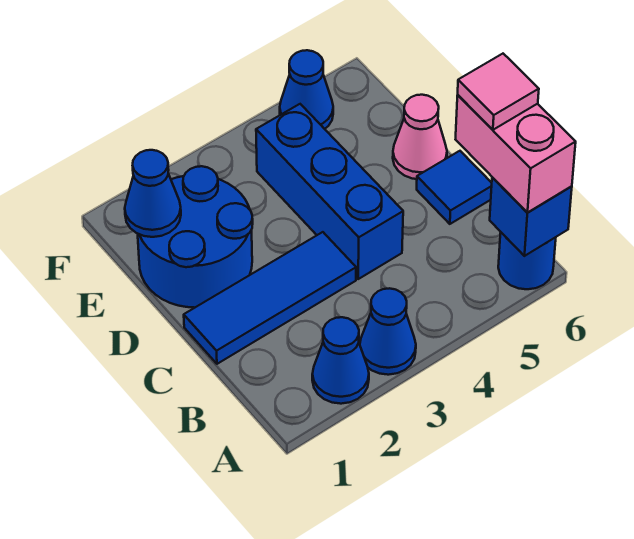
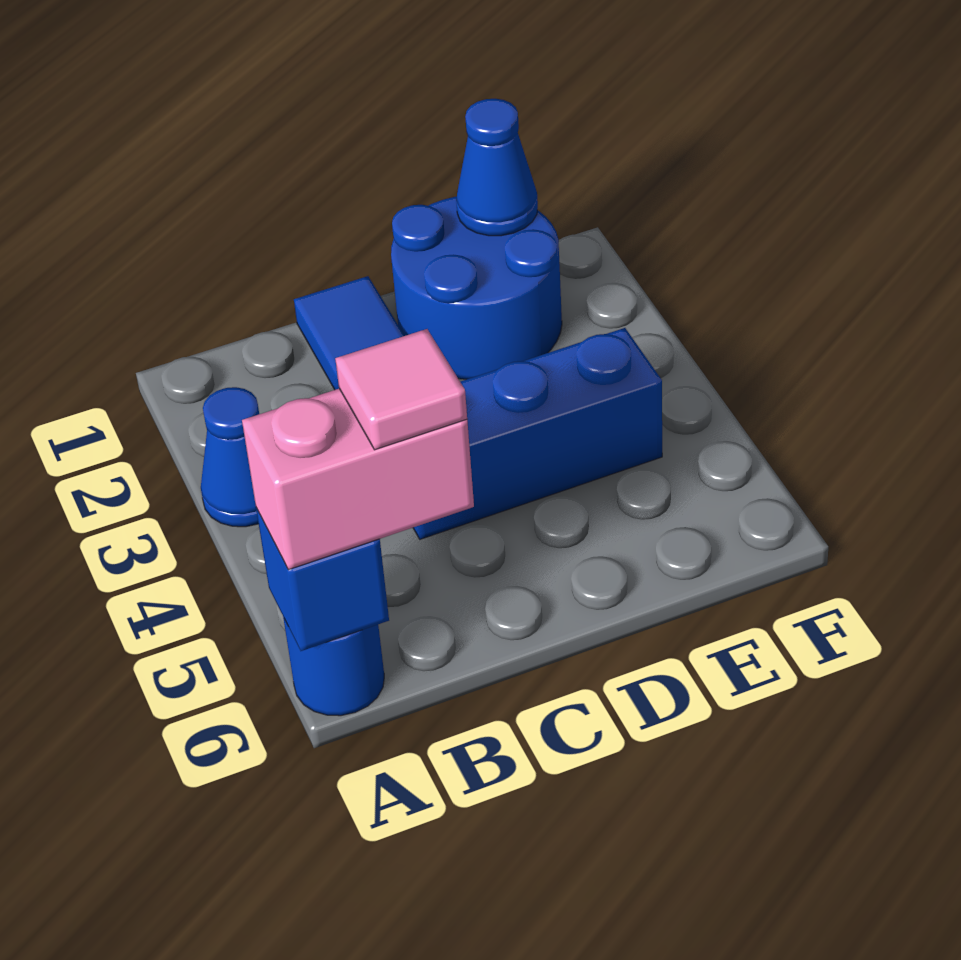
blue 1x1 cone [312,317,369,404] -> none
blue 1x1 tile [417,151,492,224] -> none
pink 1x1 cone [393,95,447,179] -> none
blue 1x1 cone [280,50,333,129] -> none

